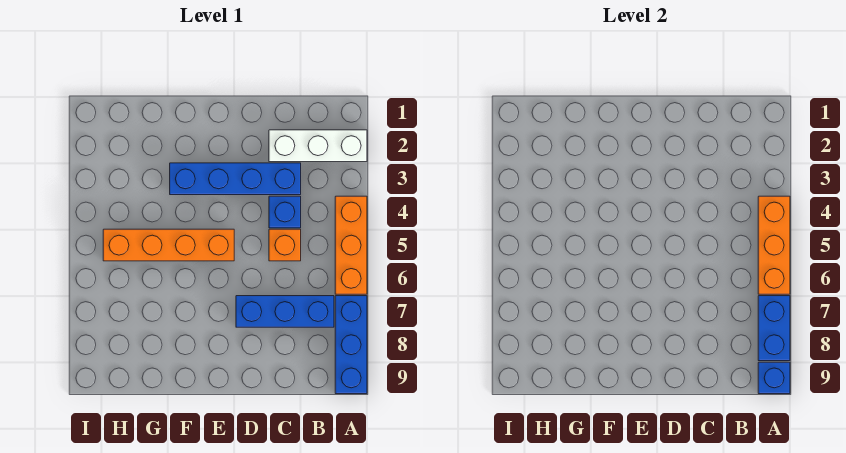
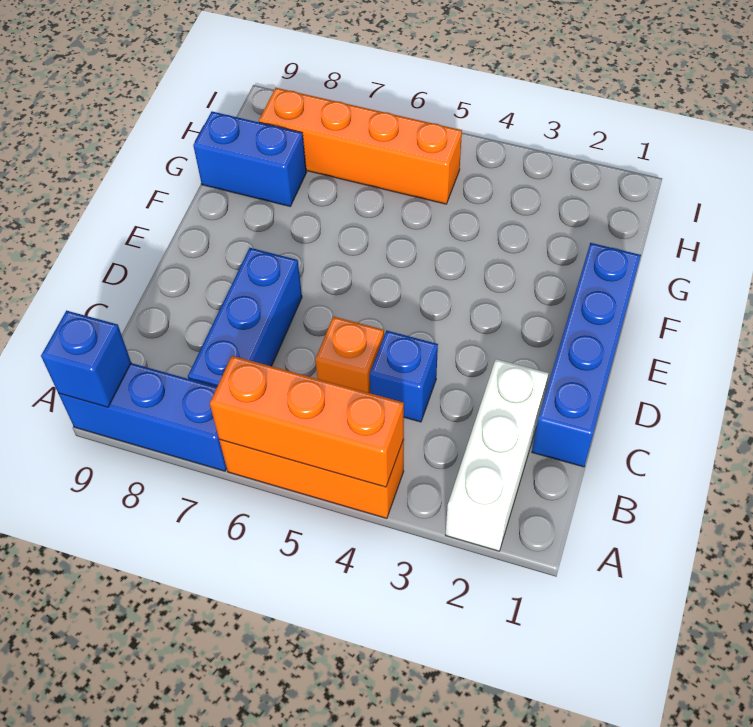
blue 1x2 brick [758,296,790,361] -> blue 1x2 brick moved to [193,112,307,206]
blue 1x4 brick [170,163,301,195] -> blue 1x4 brick moved to [532,243,641,467]
orange 1x4 brick [103,229,234,261] -> orange 1x4 brick turned to [259,88,462,204]

